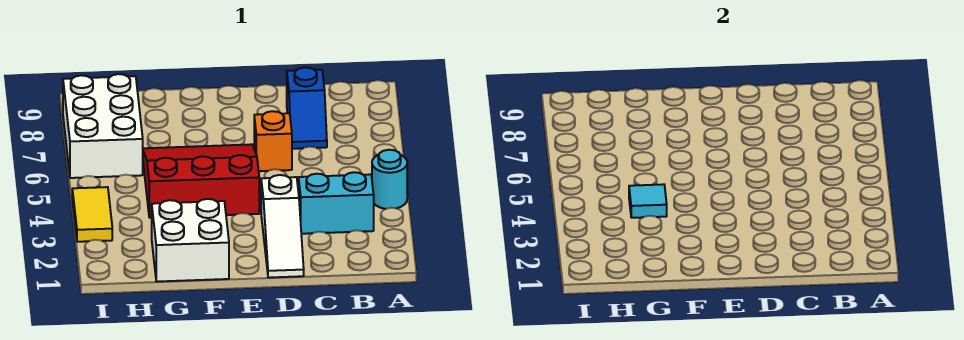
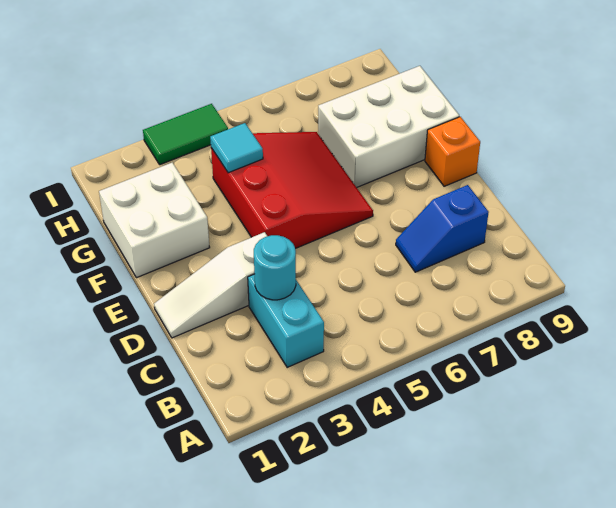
cyan 1x1 round brick [372,150,407,209] -> cyan 1x1 round brick moved to [254,235,296,300]
orange 1x1 brick [254,111,292,171] -> orange 1x1 brick moved to [425,117,480,186]
white 2x3 brick [63,74,143,178] -> white 2x3 brick moved to [318,66,459,187]
yellow 1x2 tile [72,187,112,242] -> green 1x2 tile [143,104,228,165]

